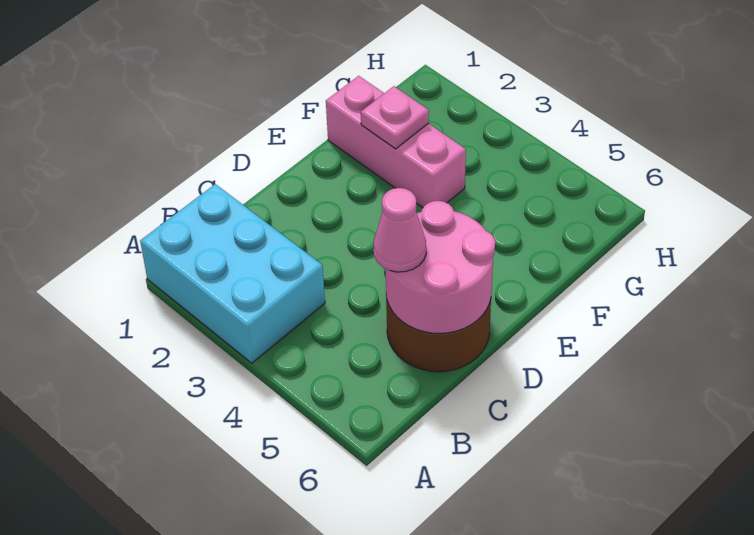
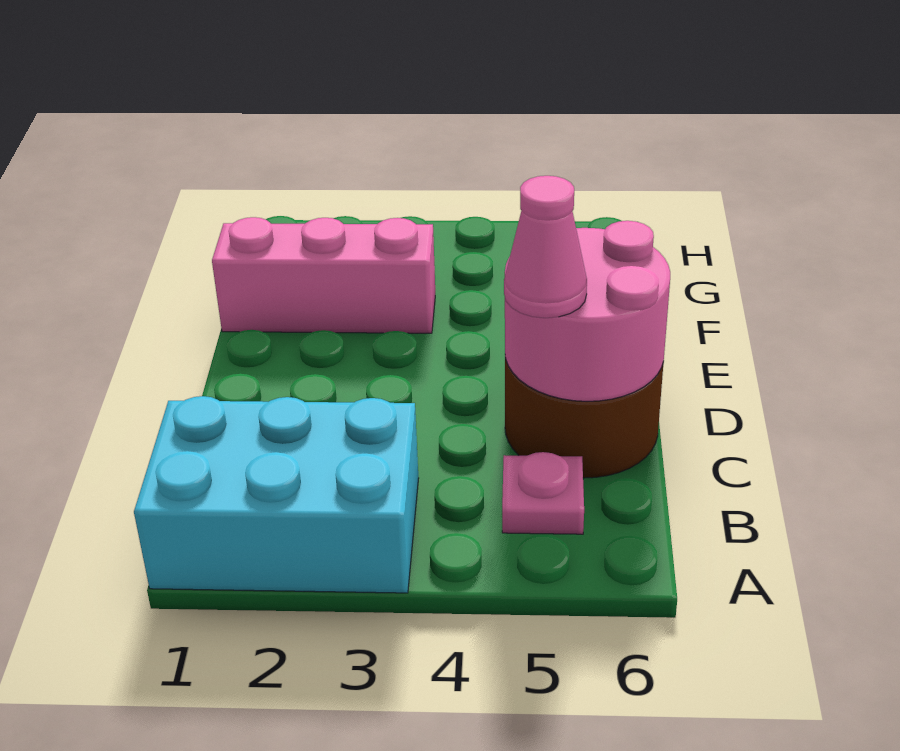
pink 1x1 plate [361,86,429,149] -> pink 1x1 plate moved to [502,452,584,534]

